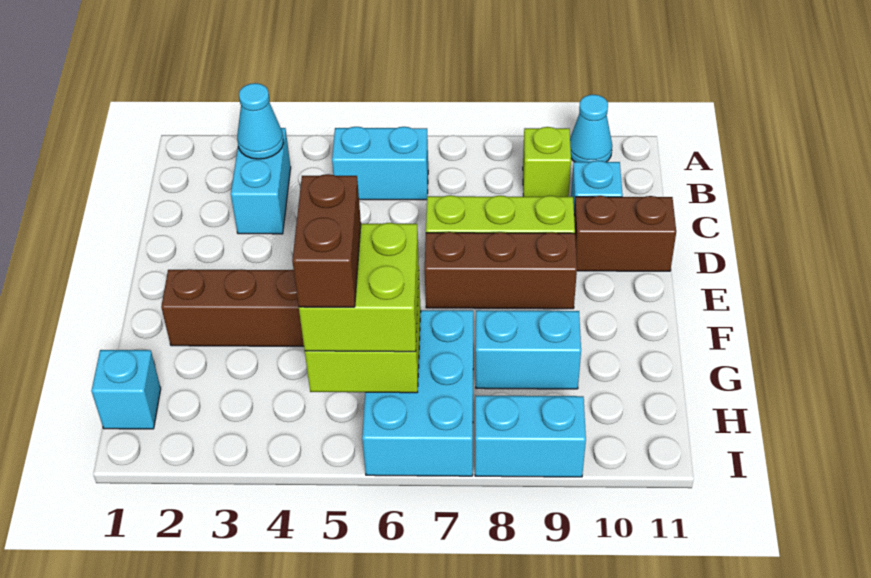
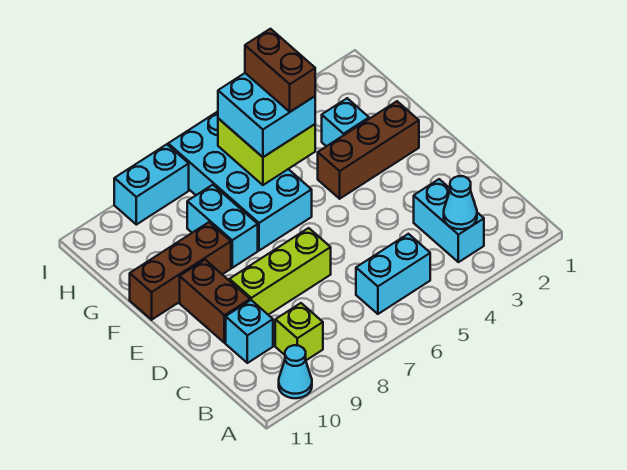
brown 1x2 brick [574,196,676,271] -> brown 1x2 brick turned to [180,260,250,343]
brown 1x3 brick [425,232,577,309] -> brown 1x3 brick moved to [130,222,231,320]
lime 2x2 brick [299,223,419,352] -> cyan 2x2 brick [218,73,315,157]
cyan 2x3 brick [362,310,473,476] -> cyan 2x4 brick [168,112,312,251]
cyan 1x2 brick [476,310,581,389] -> cyan 1x2 brick turned to [187,185,258,268]
cyan 1x1 brick [91,350,161,429] -> cyan 1x1 brick moved to [322,98,369,146]

